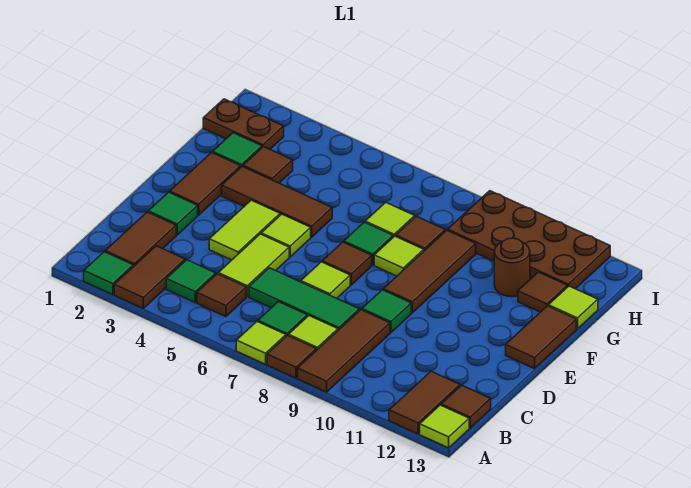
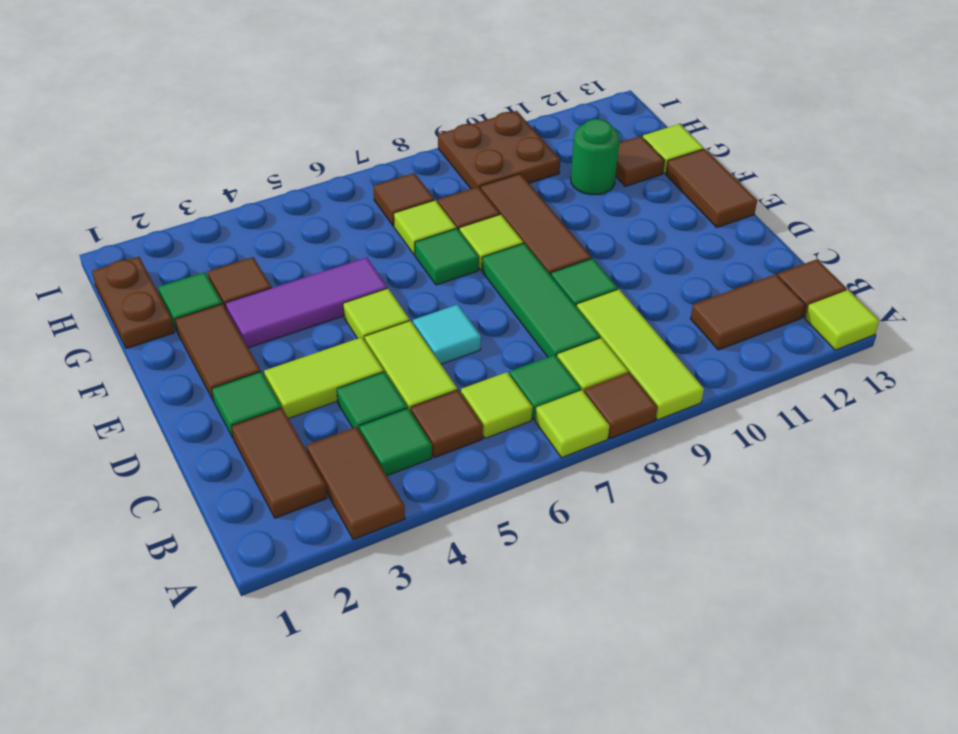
green 1x1 tile [84,252,133,295] -> green 1x1 tile moved to [337,372,407,431]
brown 1x3 tile [298,310,390,392] -> lime 1x3 tile [577,289,704,420]
brown 1x2 tile [389,371,460,434] -> brown 1x2 tile turned to [691,274,805,350]
green 1x3 tile [249,268,359,330] -> green 1x3 tile turned to [482,243,600,357]
lime 1x2 tile [209,200,280,260] -> lime 1x2 tile turned to [264,337,384,419]
none -> cyan 1x1 tile [413,304,481,364]
lime 1x1 tile [301,262,350,298] -> lime 1x1 tile moved to [461,372,533,438]
brown 1x1 tile [322,242,372,285] -> brown 1x1 tile moved to [373,173,434,226]
brown 1x3 tile [222,167,332,237] -> purple 1x3 tile [226,258,387,348]
brown 1x1 round brick [494,238,530,297] -> green 1x1 round brick [571,119,620,195]
brown 1x2 plate [203,99,284,149] -> brown 1x2 plate turned to [92,257,175,349]
brown 2x4 plate [448,191,610,289] -> brown 2x2 plate [438,111,560,189]

